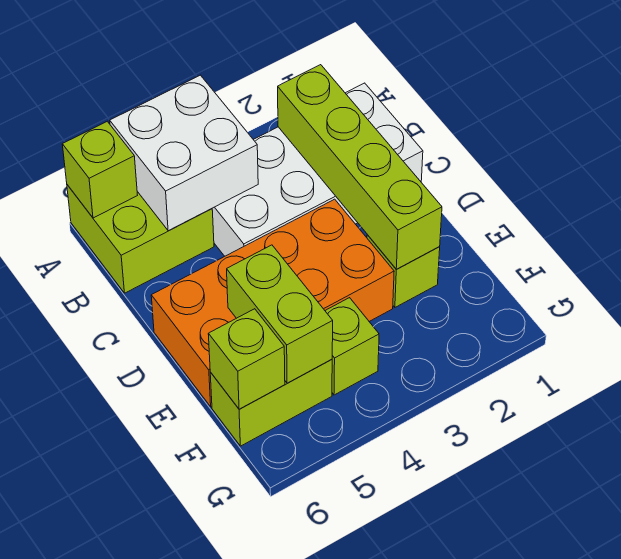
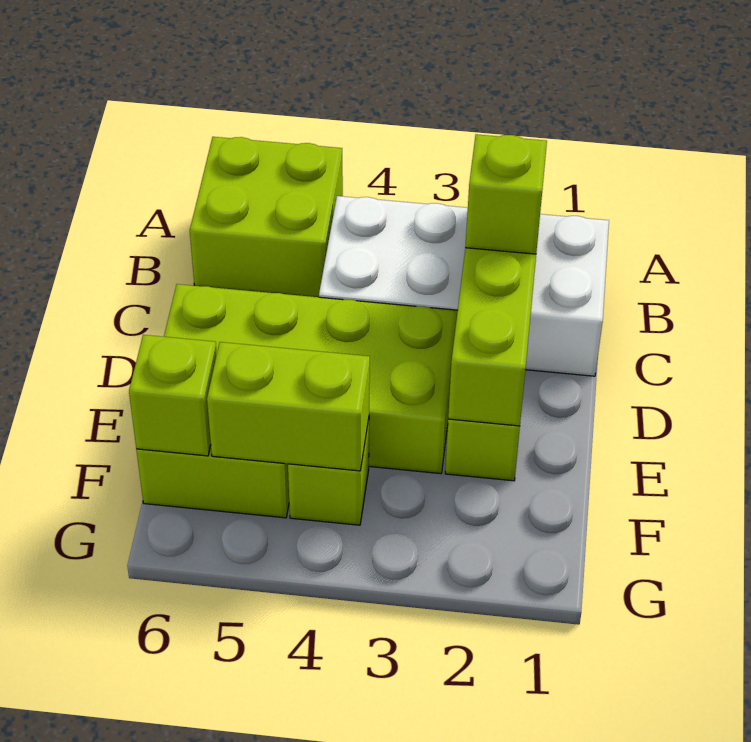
white 2x2 brick [110,75,258,231] -> none
lime 1x1 brick [62,121,137,218] -> lime 1x1 brick moved to [465,134,547,254]
orange 2x4 brick [151,199,394,407] -> lime 2x4 brick [164,284,458,474]
lime 1x2 brick [227,245,333,383] -> lime 1x2 brick turned to [207,342,370,471]

